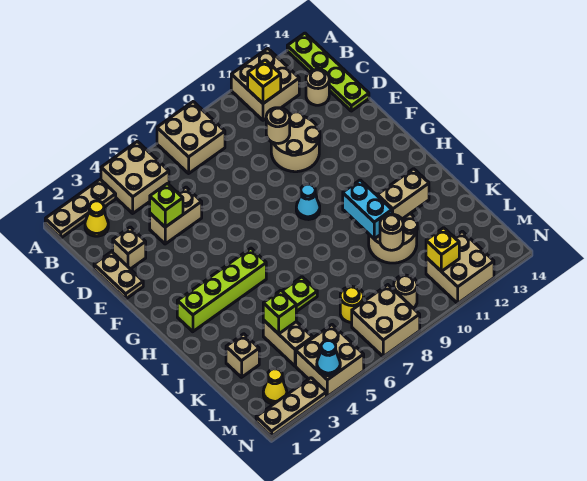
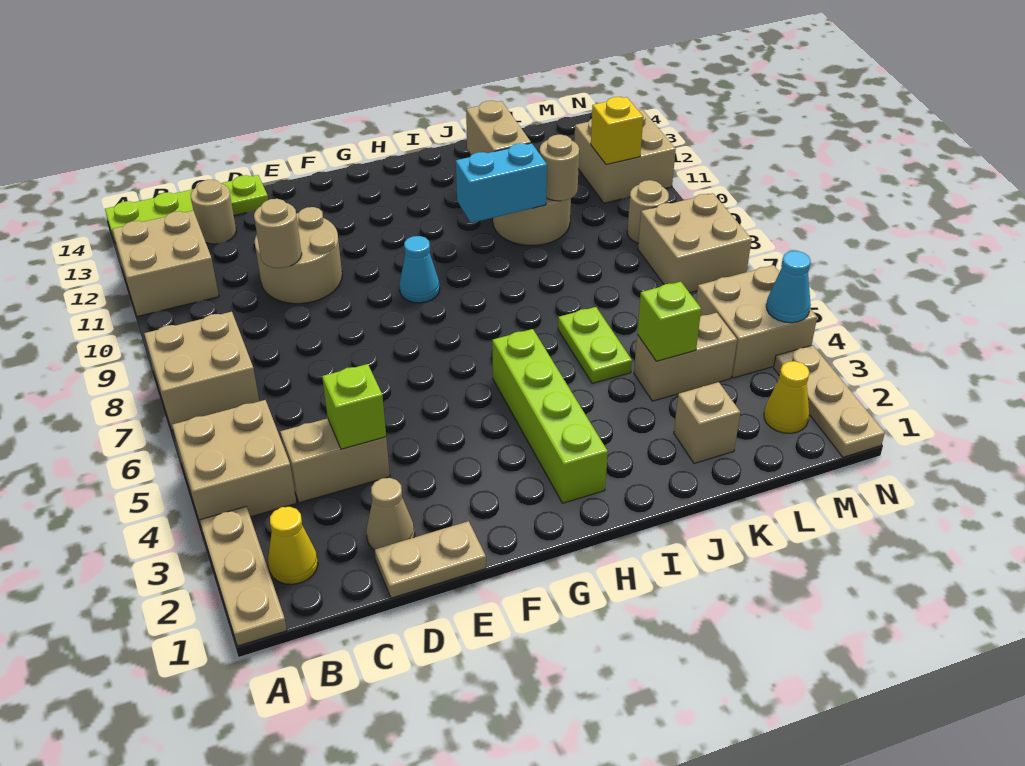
yellow 1x1 brick [248,60,281,103] -> none
tan 1x1 brick [113,227,146,269] -> tan 1x1 cone [366,478,415,550]
tan 1x2 brick [150,187,202,244] -> tan 1x2 brick turned to [280,418,390,503]
yellow 1x1 round brick [340,286,364,322] -> none

